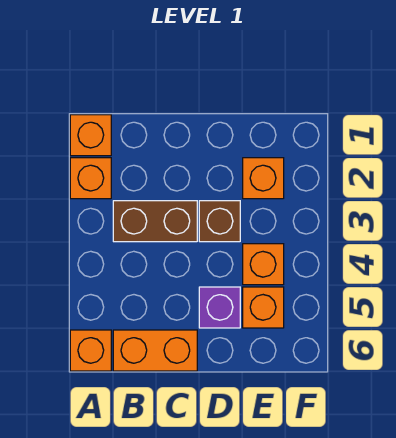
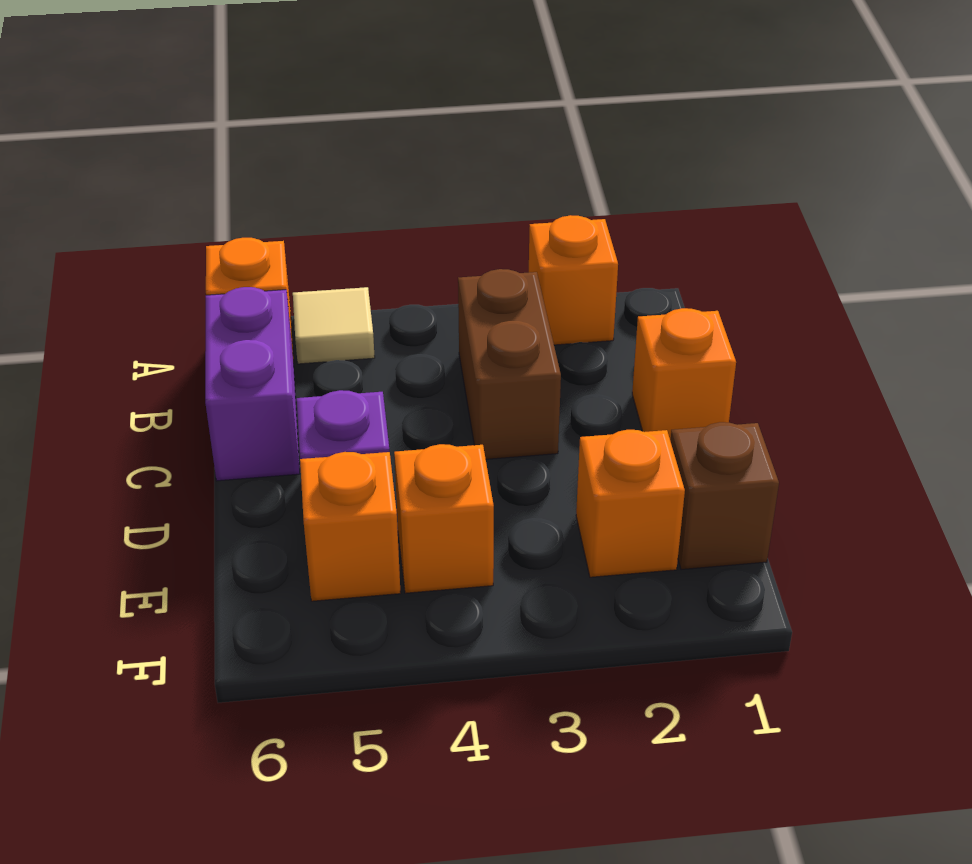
orange 1x1 brick [70,115,111,156] -> orange 1x1 brick moved to [632,308,736,440]
none -> tan 1x1 tile [293,287,375,364]
orange 1x2 brick [113,330,197,371] -> purple 1x2 brick [205,287,300,481]
brown 1x1 brick [199,201,240,242] -> brown 1x1 brick moved to [670,422,779,570]

